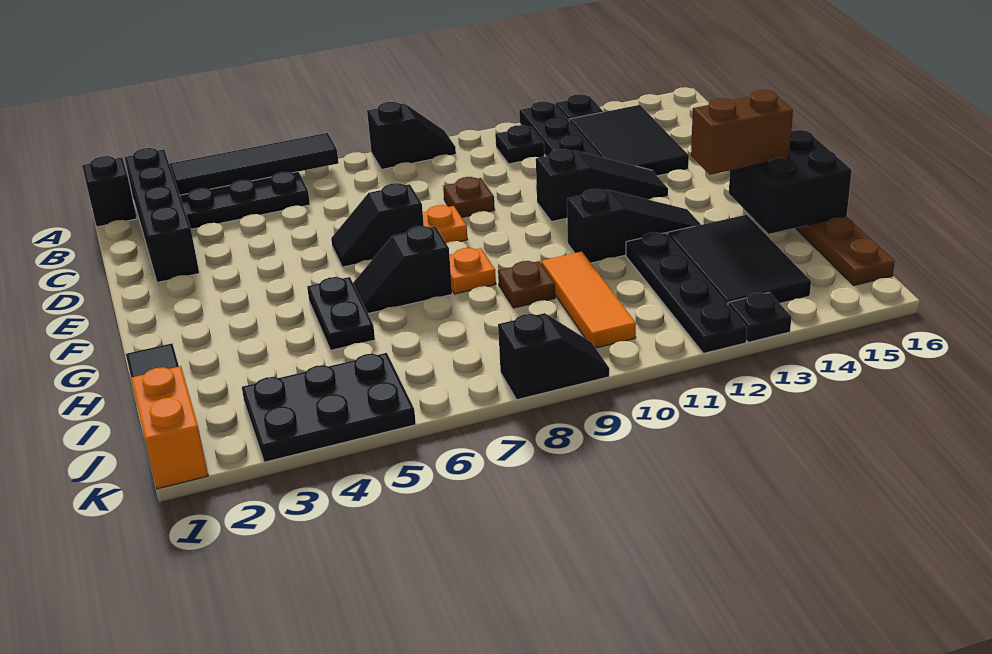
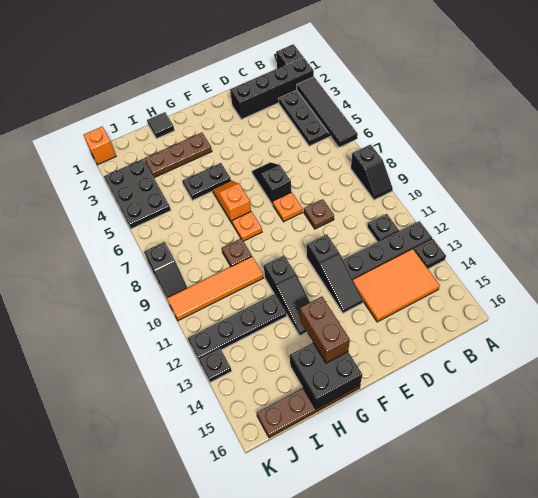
black 2x3 tile [569,105,689,176] -> orange 2x3 tile [353,249,440,322]
none -> brown 1x3 plate [144,133,212,178]
black 1x2 slope [353,226,452,313] -> orange 1x2 slope [213,181,251,224]
orange 1x3 tile [541,252,636,348] -> orange 1x4 tile [167,257,263,321]
black 2x3 tile [667,215,811,305] -> none
orange 1x2 brick [131,366,208,489] -> orange 1x1 brick [84,127,116,165]

